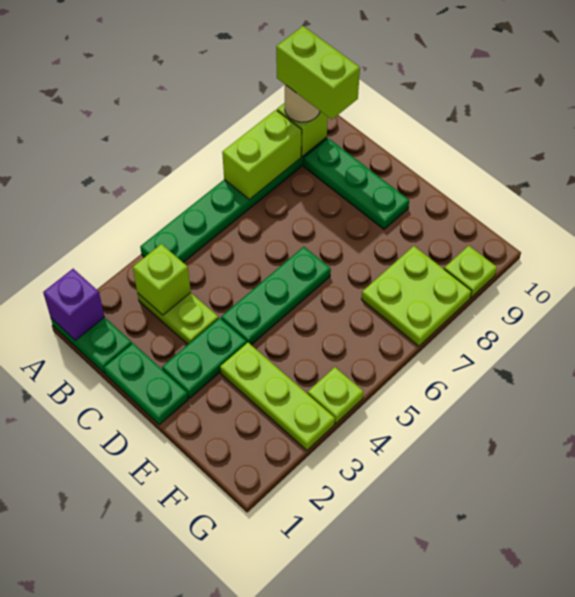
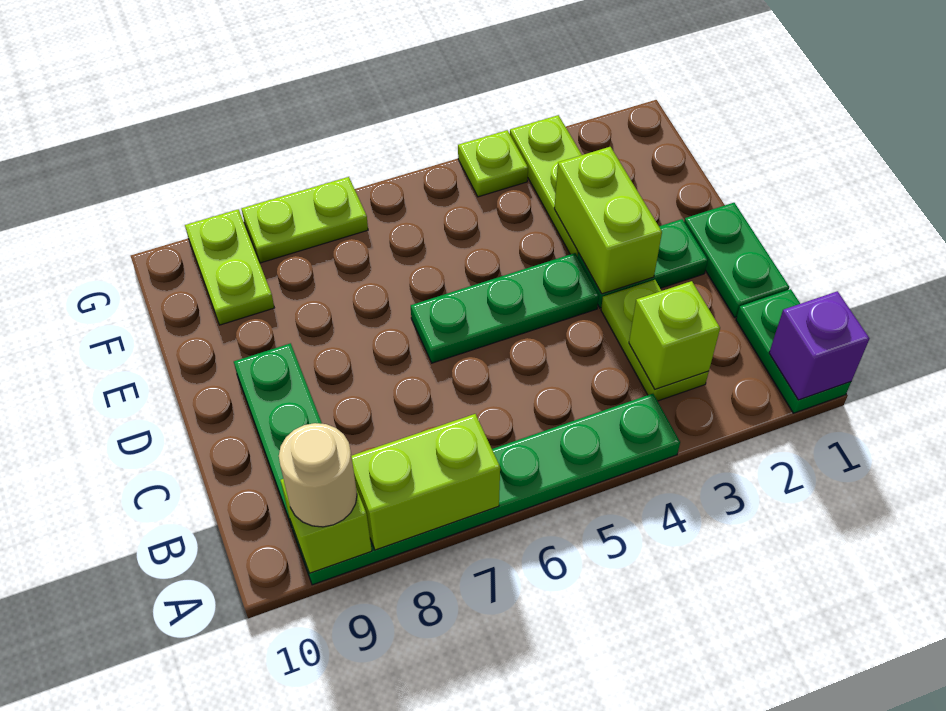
lime 1x2 brick [276,26,360,119] -> lime 1x2 brick moved to [554,147,662,294]
lime 2x2 plate [361,246,472,346] -> lime 1x2 plate [242,177,368,263]
lime 1x1 plate [444,246,497,298] -> lime 1x2 plate [185,209,274,325]

